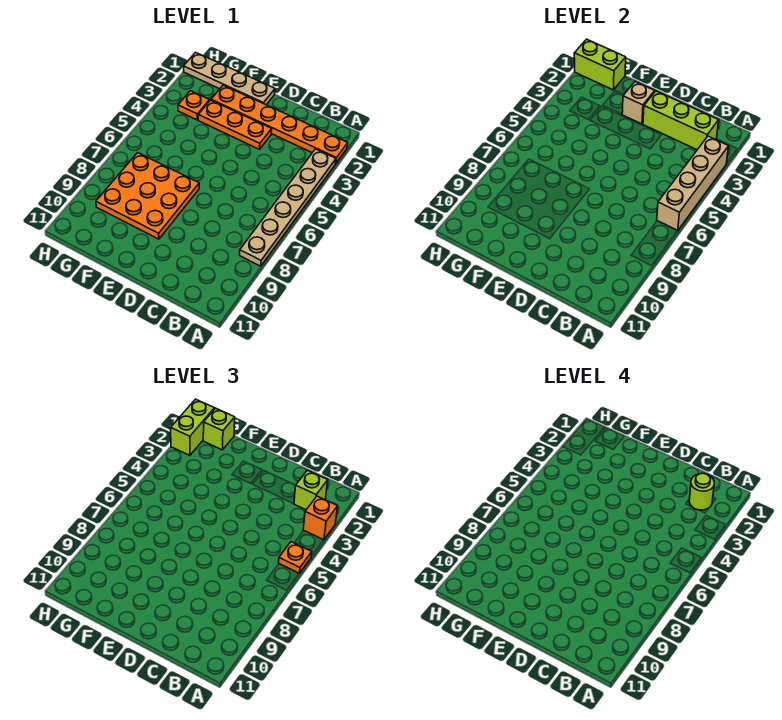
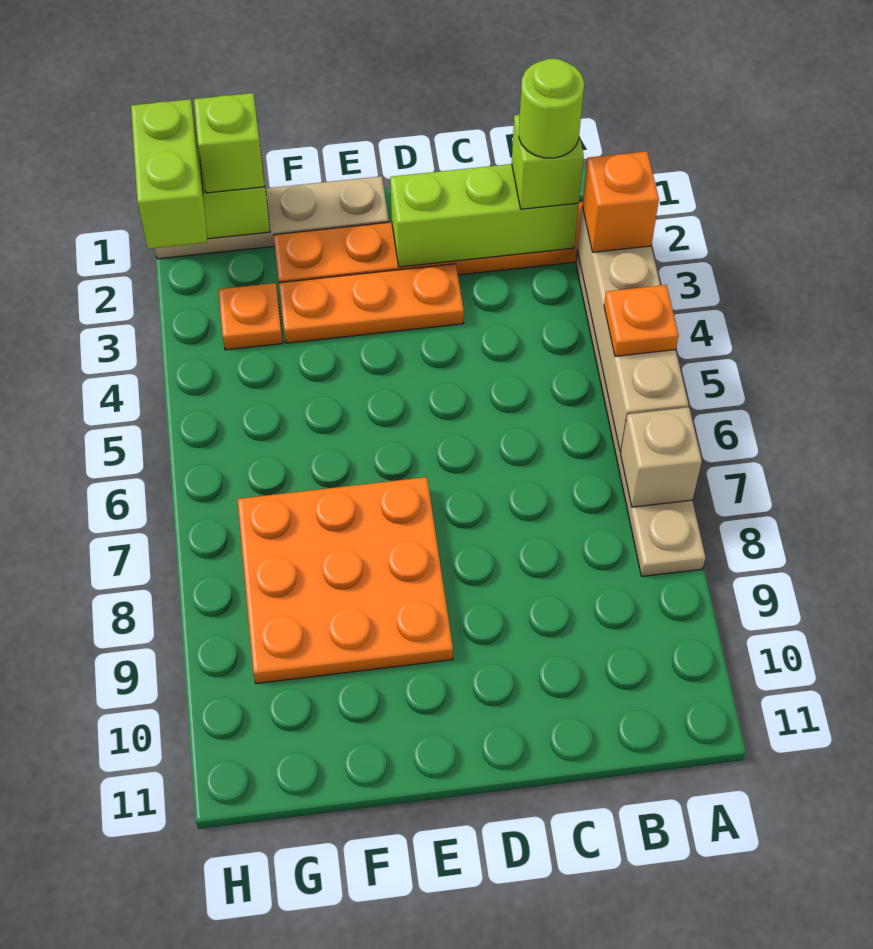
tan 1x1 brick [622,82,655,124] -> tan 1x1 brick moved to [621,407,702,507]

